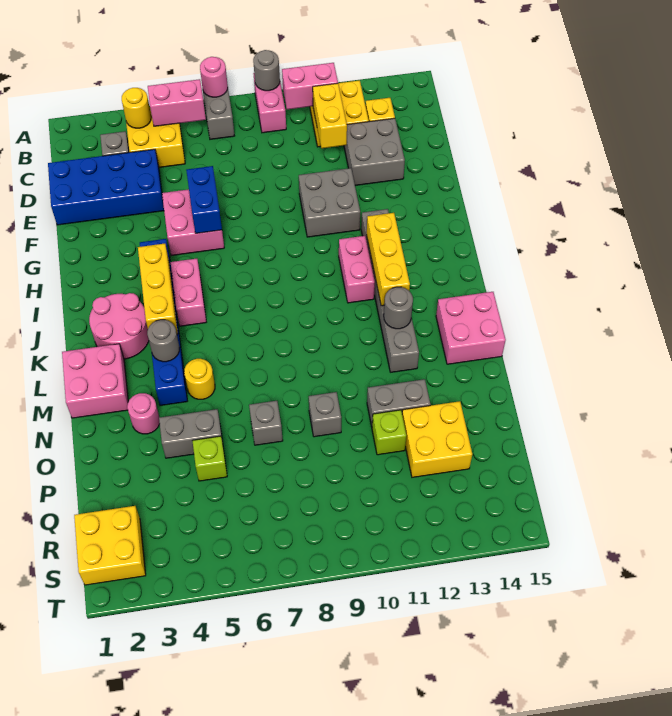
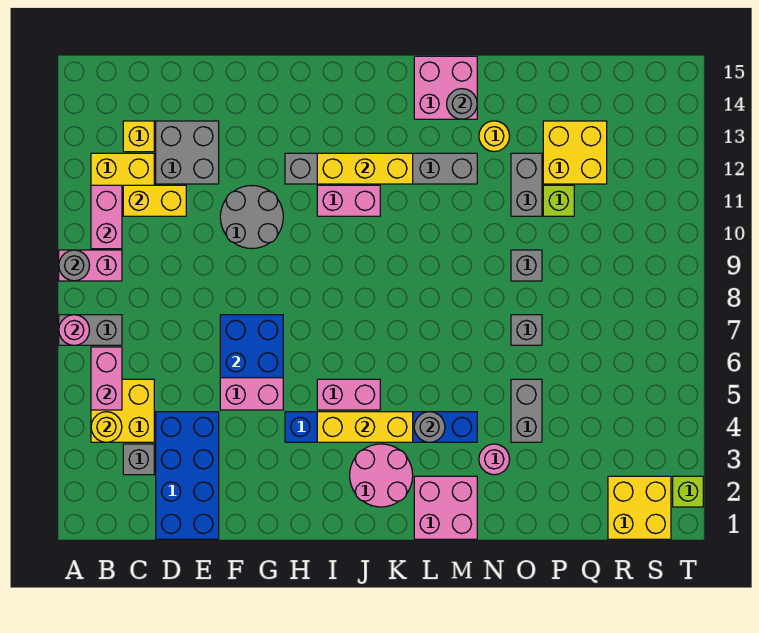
blue 1x2 brick [186,166,222,233] -> blue 2x2 brick [220,315,283,378]
grey 2x2 brick [299,168,360,237] -> grey 2x2 round brick [220,186,283,249]
grey 1x1 round brick [384,287,413,329] -> grey 1x1 round brick moved to [447,89,477,119]
yellow 1x1 round brick [184,359,215,399] -> yellow 1x1 round brick moved to [479,121,510,152]
lime 1x1 brick [193,436,227,481] -> lime 1x1 brick moved to [673,476,703,507]

